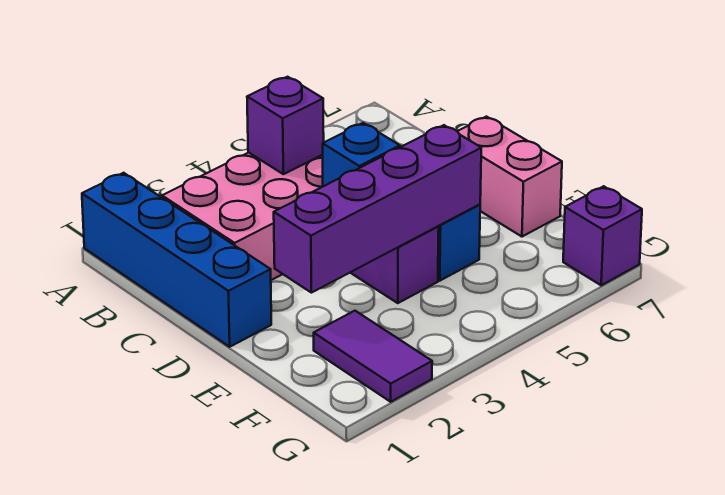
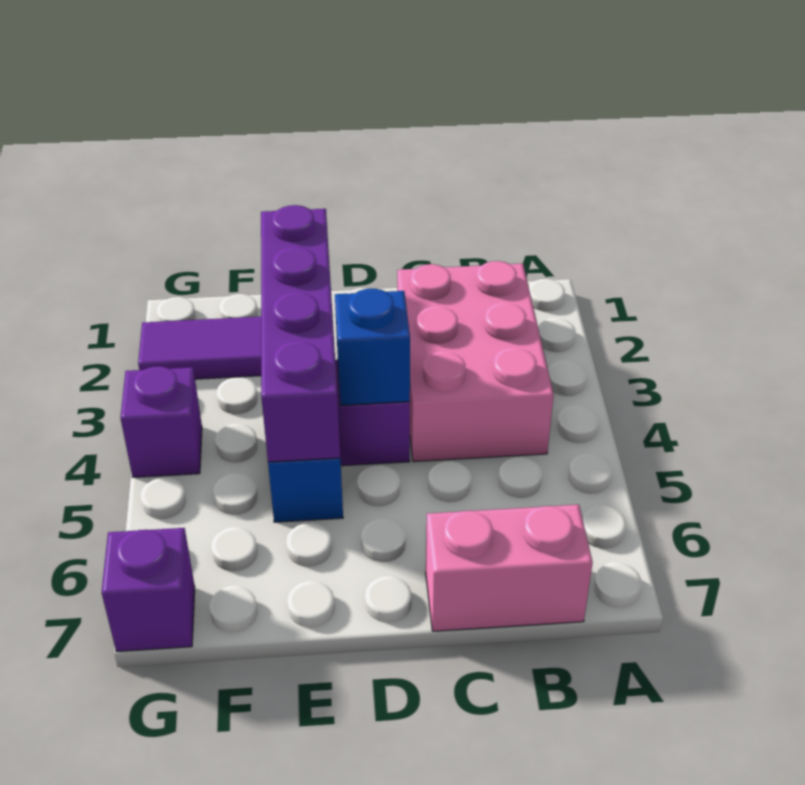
blue 1x4 brick [82,173,271,347] -> none
purple 1x1 brick [247,77,324,174] -> purple 1x1 brick moved to [120,366,202,477]
pink 1x2 brick [457,117,562,237] -> pink 1x2 brick moved to [426,505,593,631]

